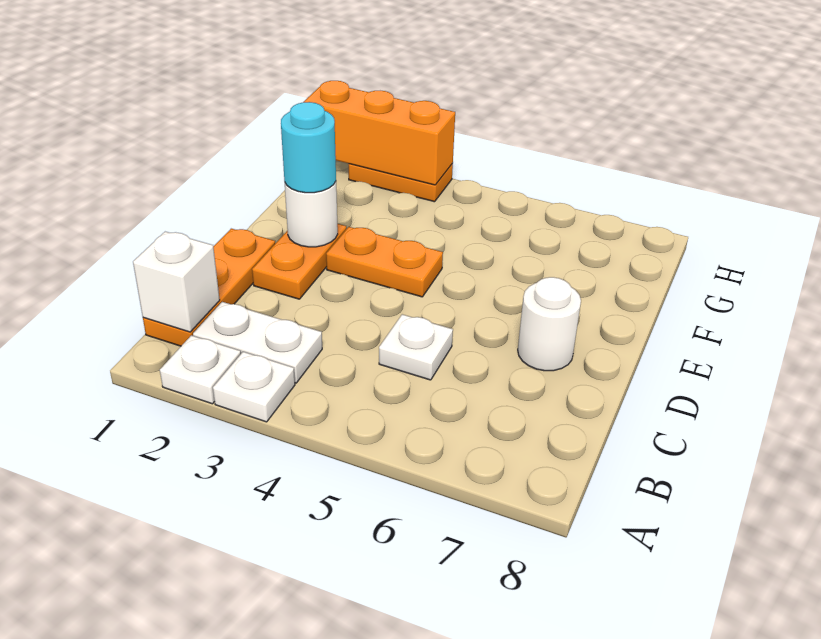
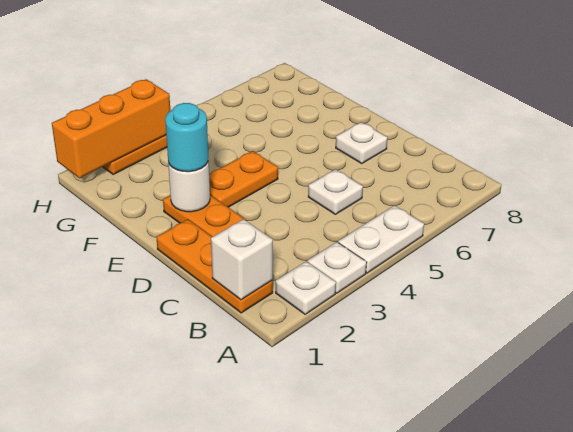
white 1x2 plate [193,302,322,383] -> white 1x2 plate moved to [338,205,424,273]
white 1x1 round brick [518,277,581,371] -> white 1x1 plate [336,122,388,164]

